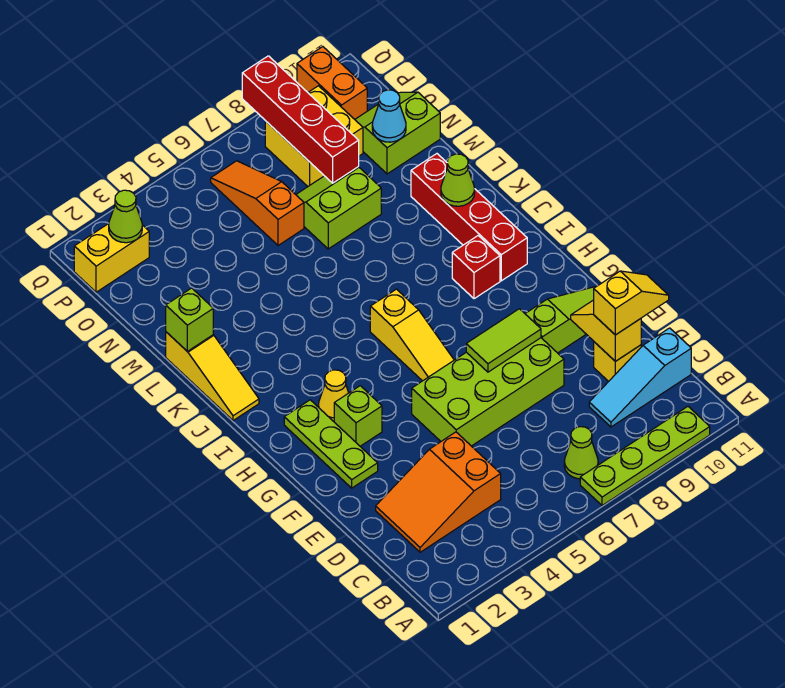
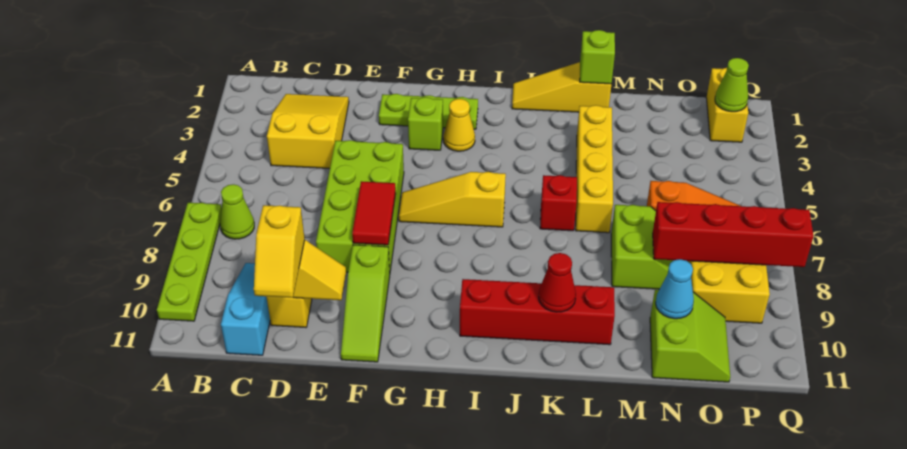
orange 2x3 slope [376,432,501,552] -> yellow 2x3 slope [267,94,349,169]
lime 1x2 tile [466,309,541,372] -> red 1x2 tile [352,181,396,245]
red 1x1 brick [452,236,500,299] -> red 1x1 brick moved to [540,175,577,231]
lime 1x1 cone [441,154,475,206] -> red 1x1 cone [539,253,576,312]
none -> yellow 1x4 brick [576,105,613,233]
orange 1x2 brick [297,47,367,119] -> none

